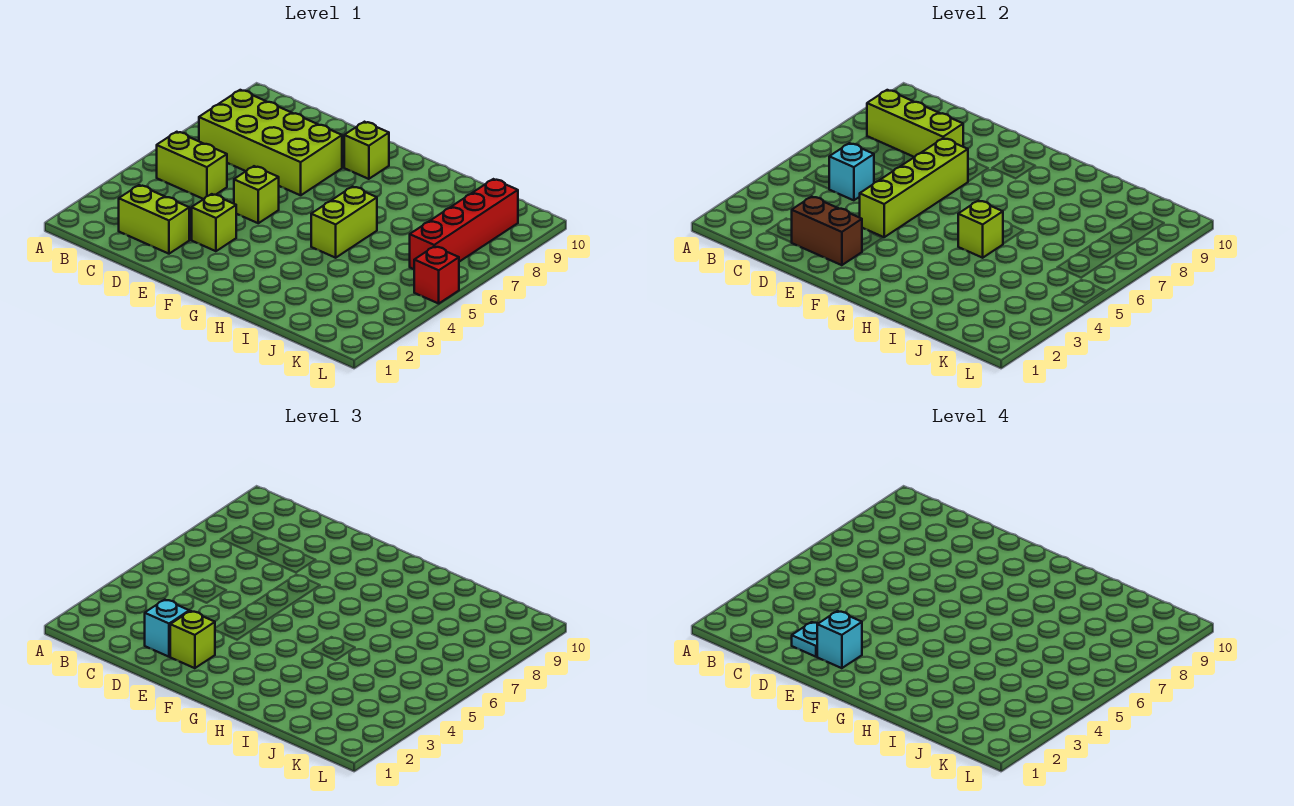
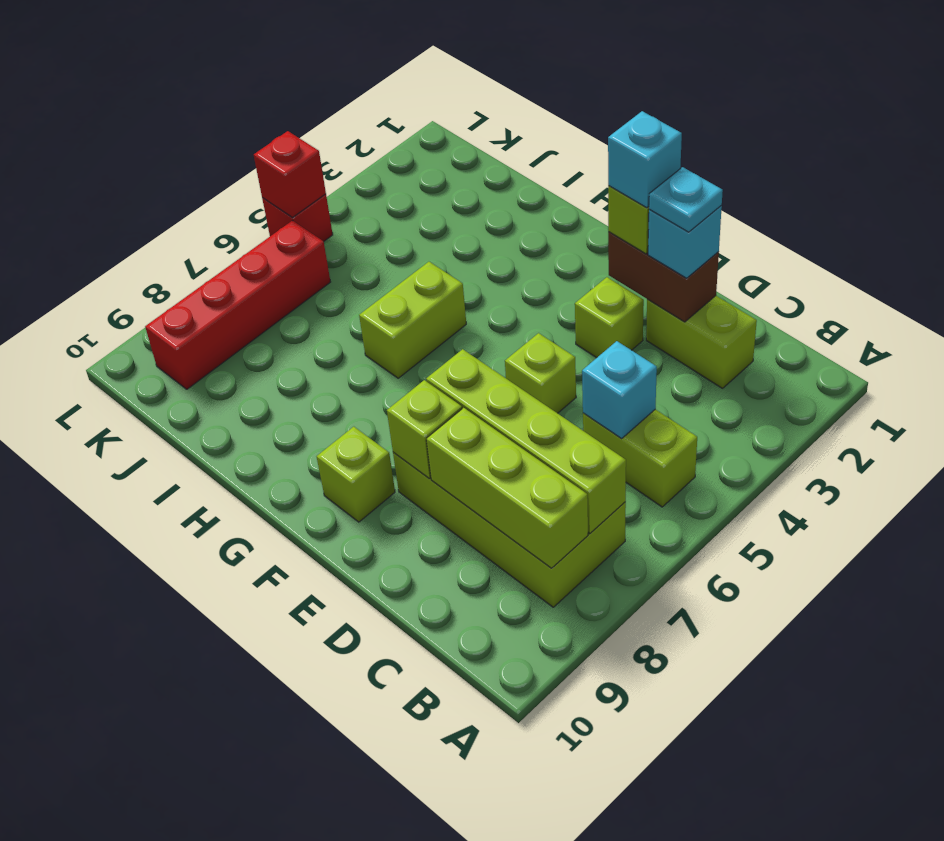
lime 1x4 brick [860,138,968,237] -> lime 1x4 brick turned to [426,349,626,533]
lime 1x1 brick [958,201,1003,258] -> lime 1x1 brick moved to [387,380,462,478]
none -> red 1x1 brick [254,131,326,218]

